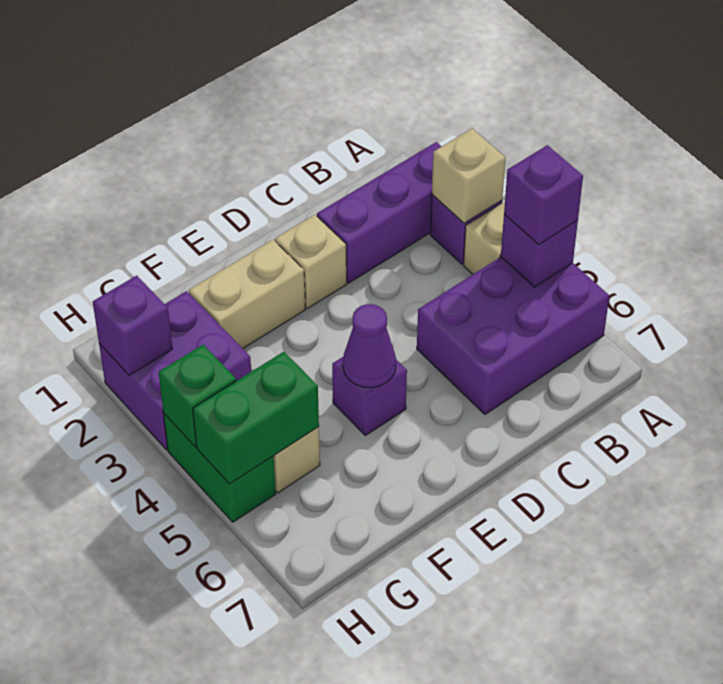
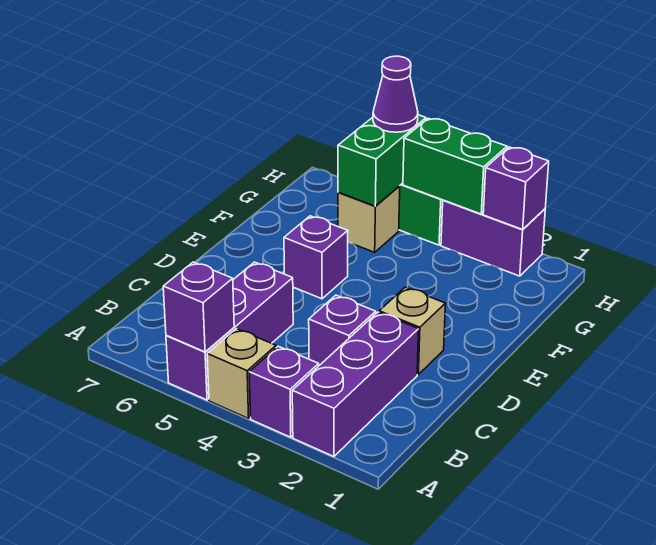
tan 1x1 brick [432,128,505,223] -> none
purple 2x3 brick [417,257,609,414] -> purple 1x3 brick [166,262,293,400]
purple 1x1 brick [504,145,583,245] -> purple 1x1 brick moved to [309,295,376,365]
tan 1x2 brick [189,240,305,348] -> none
purple 1x1 cone [343,304,396,388] -> purple 1x1 cone moved to [373,56,418,132]
purple 2x2 brick [99,291,251,450] -> purple 1x2 brick [441,200,545,276]
green 1x1 brick [159,345,236,447] -> green 1x2 brick [403,118,507,214]

